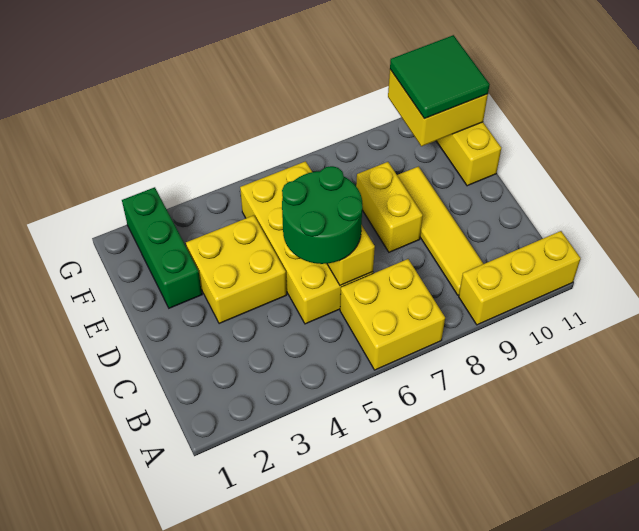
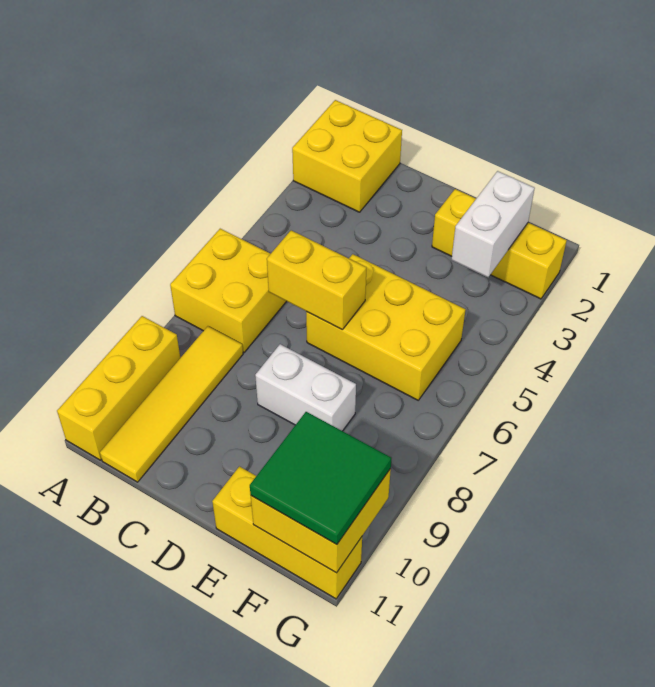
yellow 1x4 tile [397,167,483,295] -> yellow 1x4 tile turned to [100,326,243,482]
yellow 2x4 brick [240,161,373,324] -> yellow 2x3 brick [306,254,465,400]
green 2x2 round brick [282,166,363,264] -> none
yellow 2x2 brick [186,215,287,324] -> yellow 2x2 brick moved to [292,100,402,212]
yellow 1x2 brick [356,162,423,252] -> white 1x2 brick [255,344,356,431]
green 1x3 brick [122,187,202,308] -> yellow 1x3 brick [432,189,567,299]
none -> white 1x2 brick [451,171,535,277]

